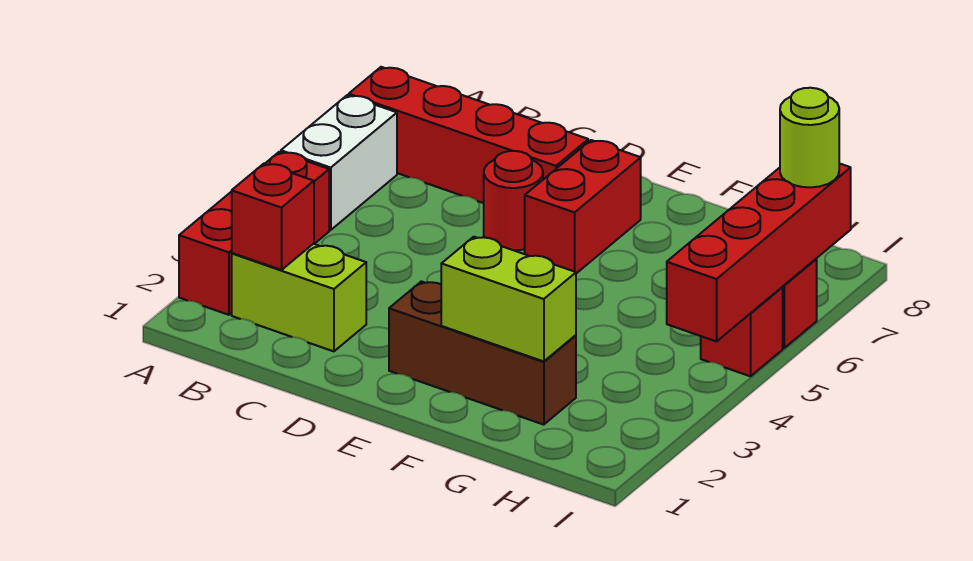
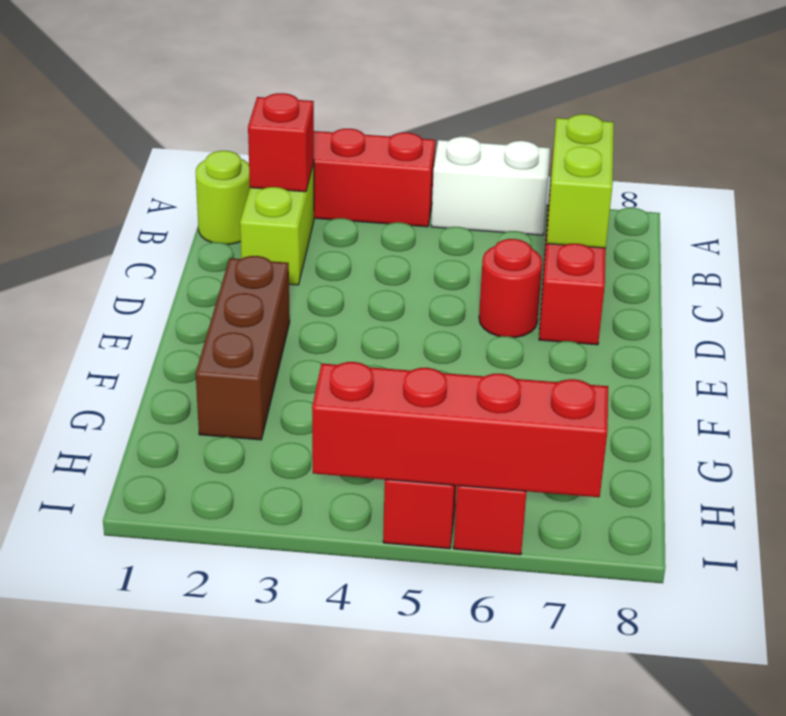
red 1x2 brick [525,140,641,273] -> none
lime 1x2 brick [441,237,576,362] -> lime 1x2 brick moved to [547,114,614,248]
lime 1x1 round brick [780,88,839,187] -> lime 1x1 round brick moved to [196,151,250,244]

